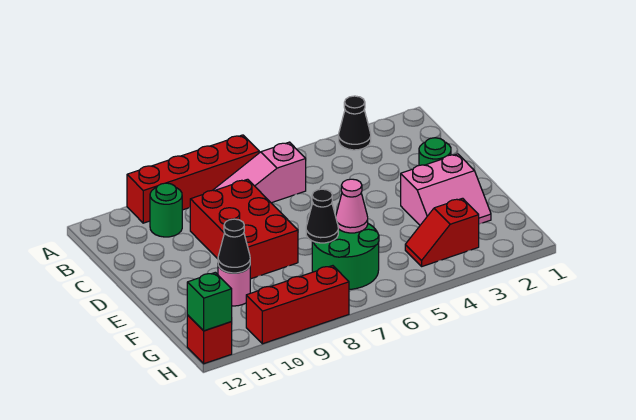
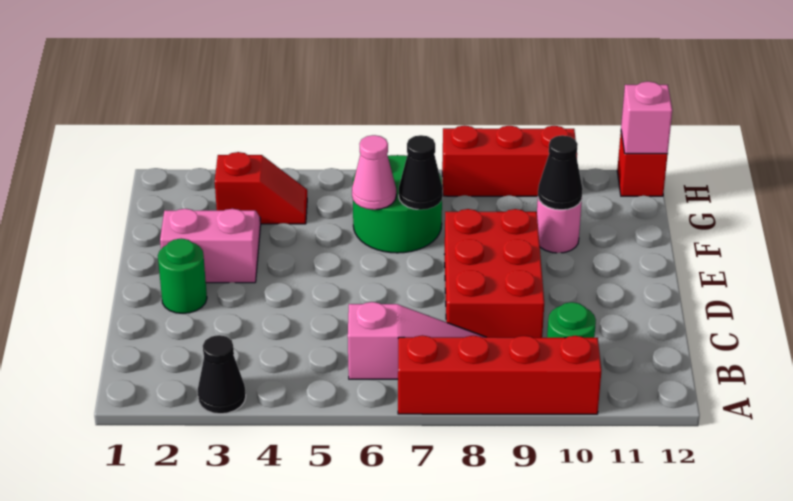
green 1x1 brick [187,272,232,331] -> pink 1x1 brick [621,82,672,154]

